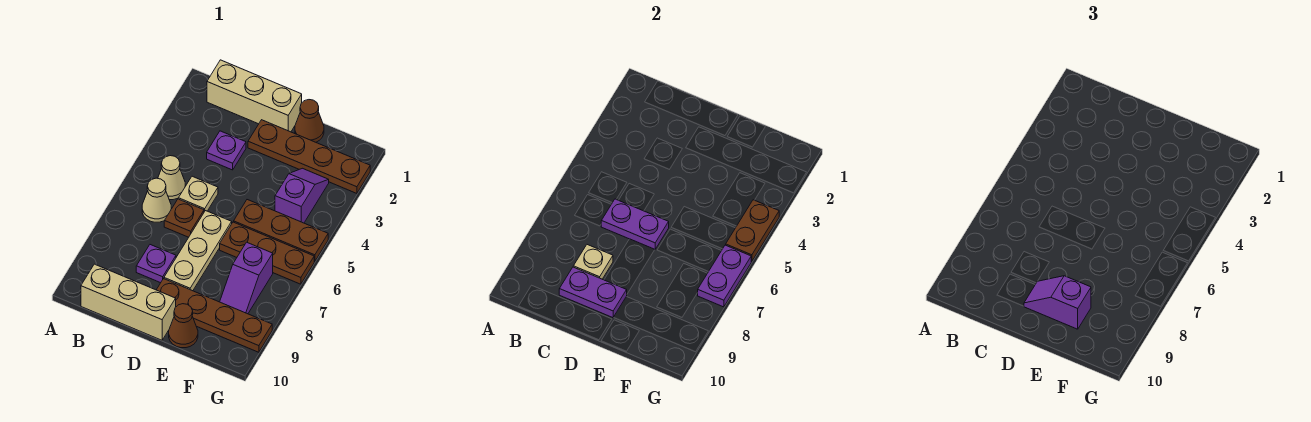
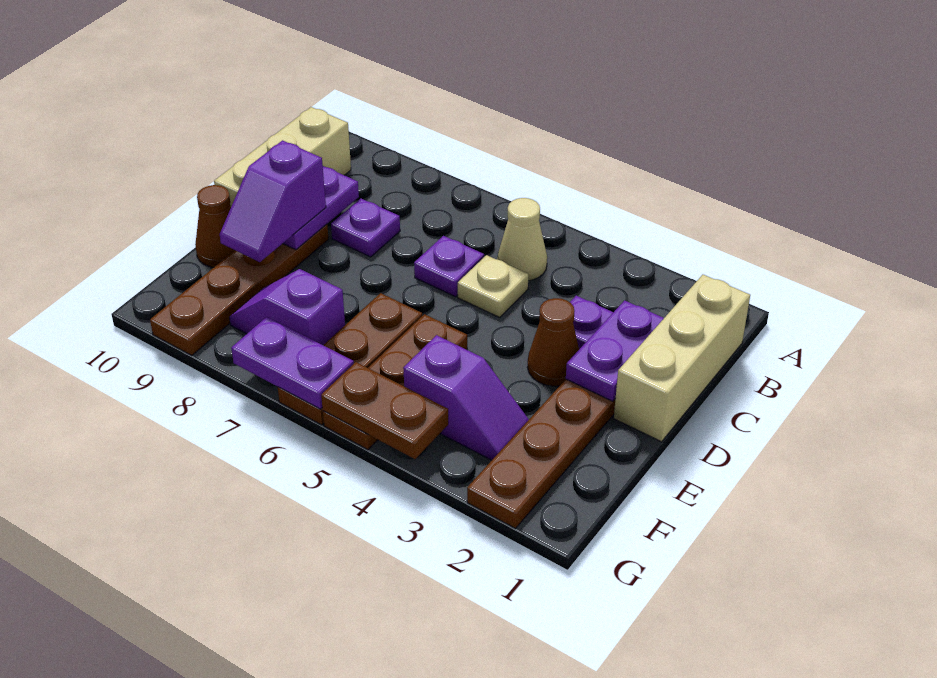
tan 1x1 cone [142,178,171,222] -> none
brown 1x1 plate [164,199,204,237] -> purple 1x1 plate [414,236,484,297]
purple 1x2 plate [601,199,669,249] -> purple 1x2 plate moved to [566,300,664,401]
tan 1x1 plate [573,245,613,279] -> none
tan 1x3 plate [164,211,232,291] -> none
purple 1x2 slope [1024,276,1091,329] -> purple 1x2 slope turned to [220,140,326,262]
brown 1x1 cone [295,100,324,142] -> brown 1x1 cone moved to [527,298,579,386]

